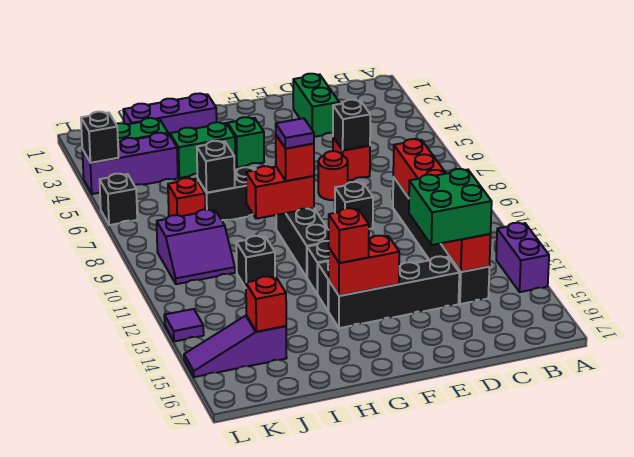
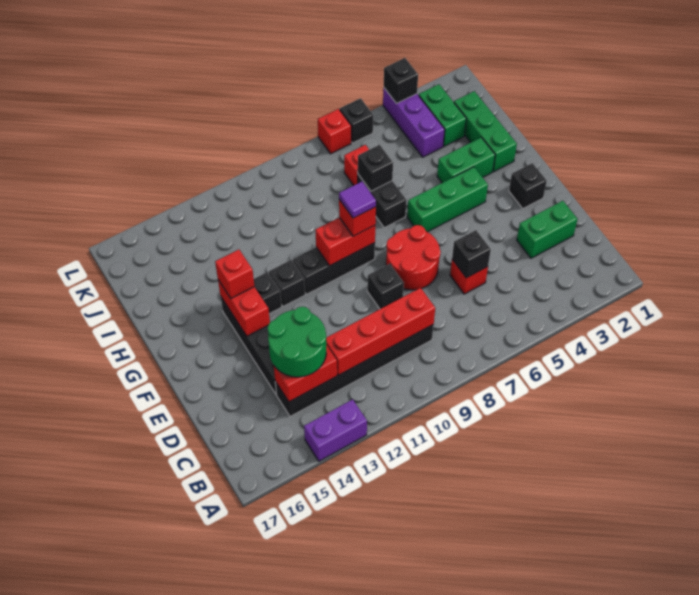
green 2x2 brick [409,169,492,245] -> green 2x2 round brick [268,307,326,377]
red 1x1 round brick [318,151,348,200] -> red 2x2 round brick [386,225,441,290]
green 1x1 brick [227,117,264,167] -> green 1x3 brick [407,167,488,232]
red 1x2 brick [246,166,314,219] -> red 1x2 brick turned to [316,218,375,266]
purple 1x3 brick [123,94,217,135] -> green 1x3 brick [454,91,517,171]
green 1x2 brick [170,122,236,178] -> green 1x2 brick turned to [437,137,495,183]
black 1x1 brick [236,236,275,288] -> black 1x1 brick moved to [509,163,547,208]
purple 2x2 slope [157,210,235,284] -> none
purple 1x3 slope [184,315,287,377] -> none
red 1x1 brick [246,276,286,332] -> red 1x1 brick moved to [318,109,351,154]
purple 1x1 tile [164,309,204,341] -> none

